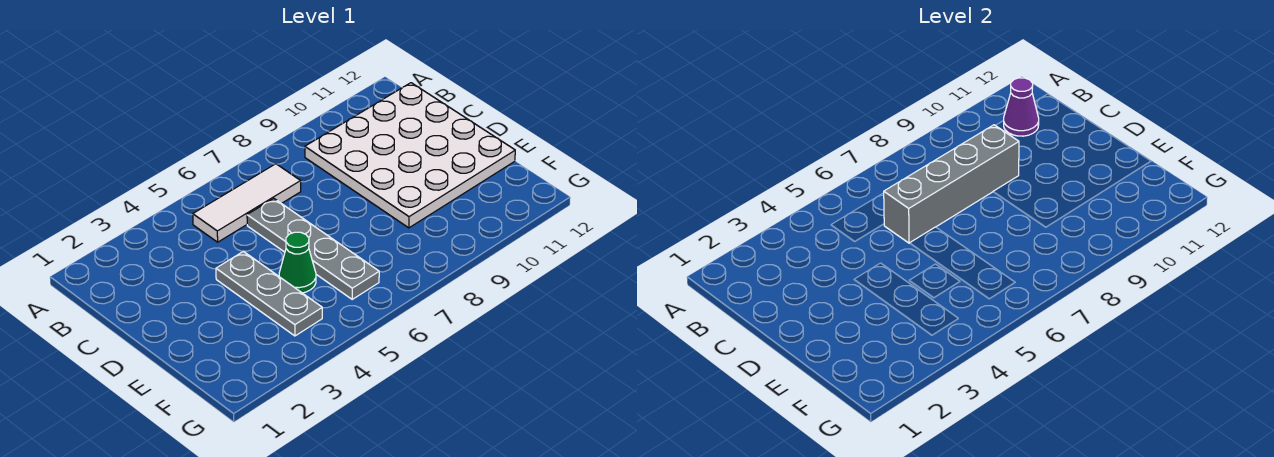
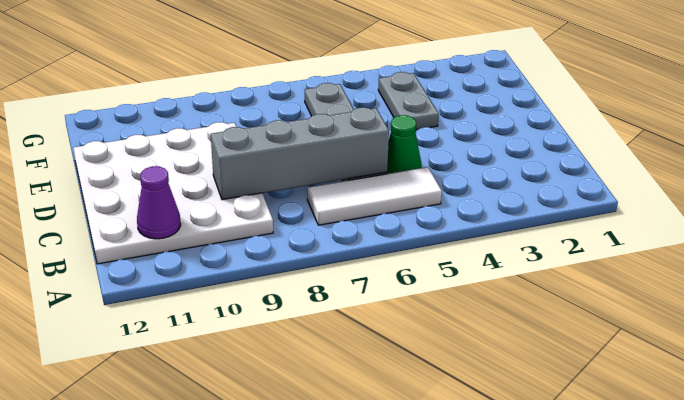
grey 1x3 plate [216,251,322,336] -> grey 1x2 plate [378,72,439,130]
green 1x1 cone [279,232,316,293] -> green 1x1 cone moved to [387,115,422,174]

